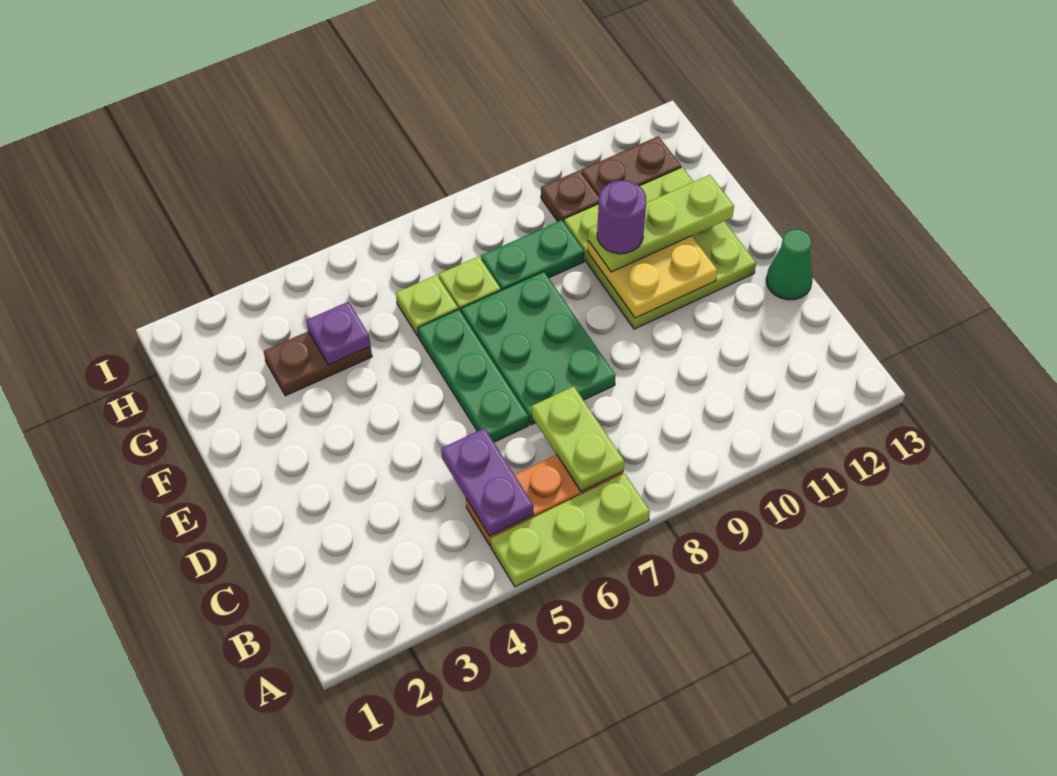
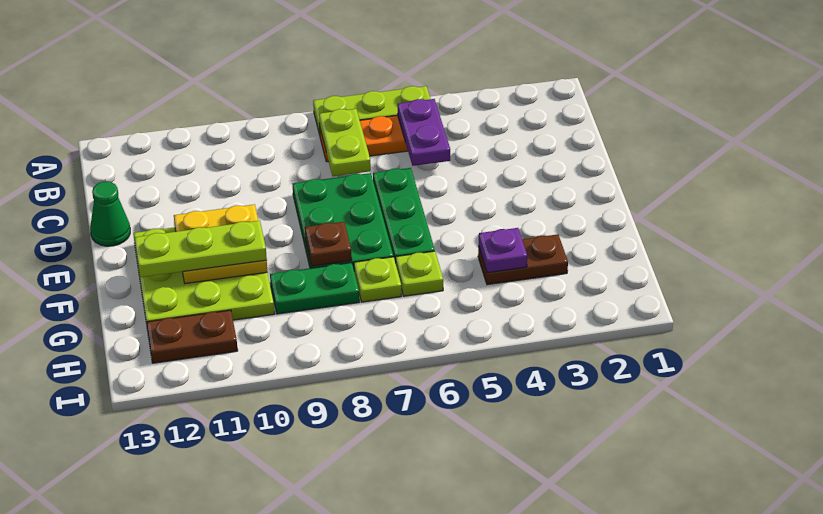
purple 1x1 round brick [597,181,646,254] -> none
brown 1x1 plate [541,170,599,222] -> brown 1x1 plate moved to [305,222,352,266]

